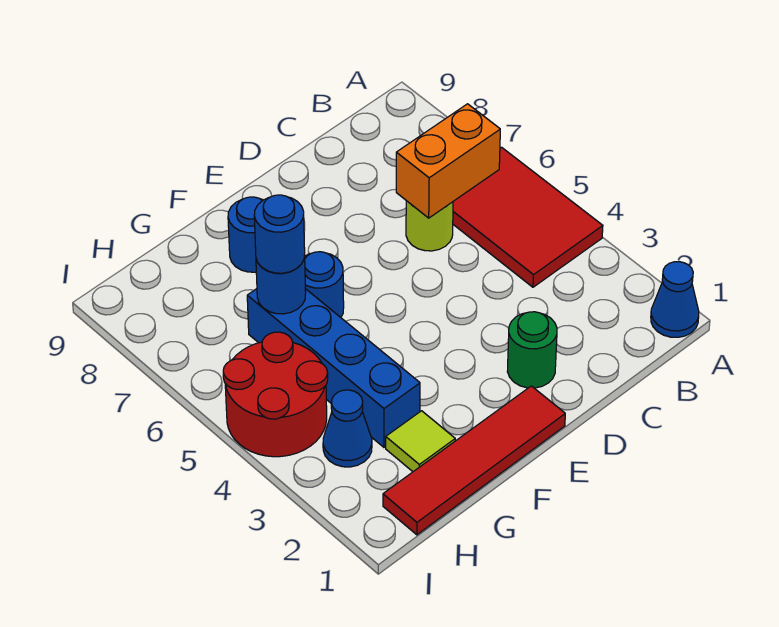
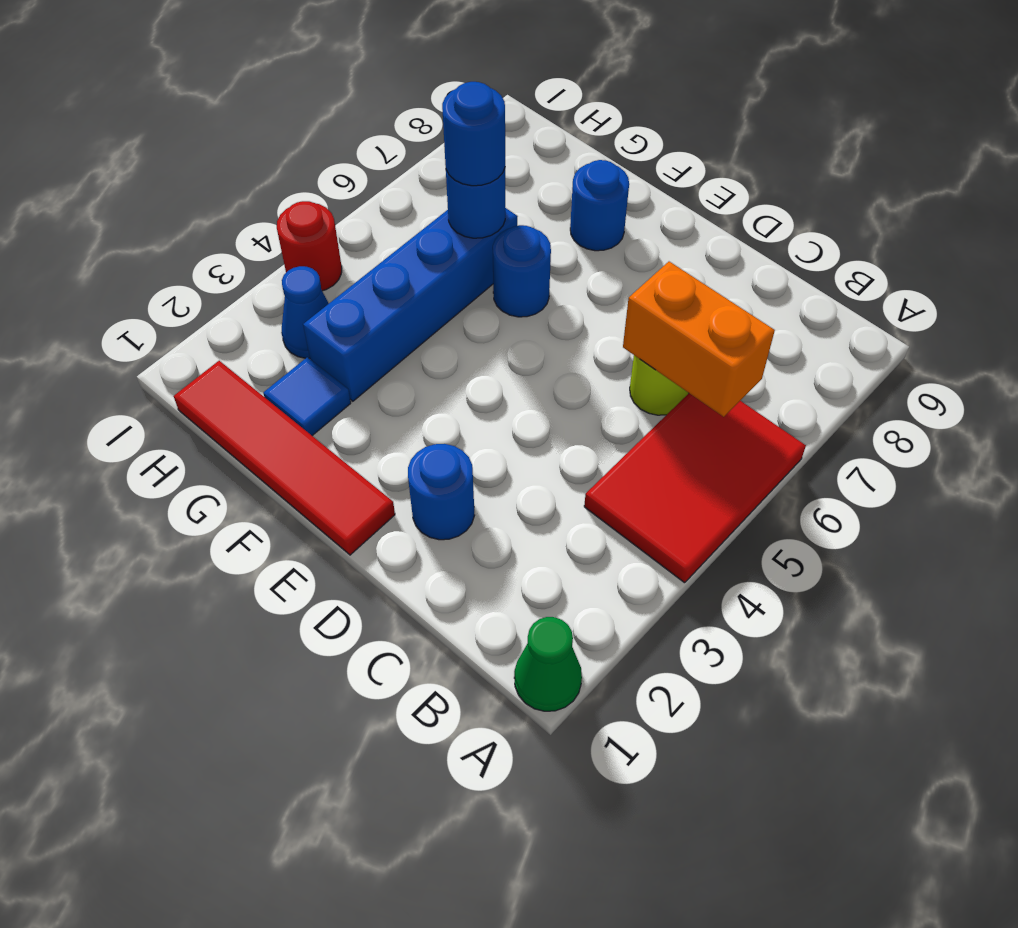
blue 1x1 cone [651,262,699,337] -> green 1x1 cone [514,617,582,711]
green 1x1 round brick [507,312,557,388] -> blue 1x1 round brick [408,444,475,540]
lime 1x1 tile [386,411,455,472] -> blue 1x1 tile [263,357,351,436]
red 2x2 round brick [223,332,328,457] -> red 1x1 round brick [277,201,342,291]

